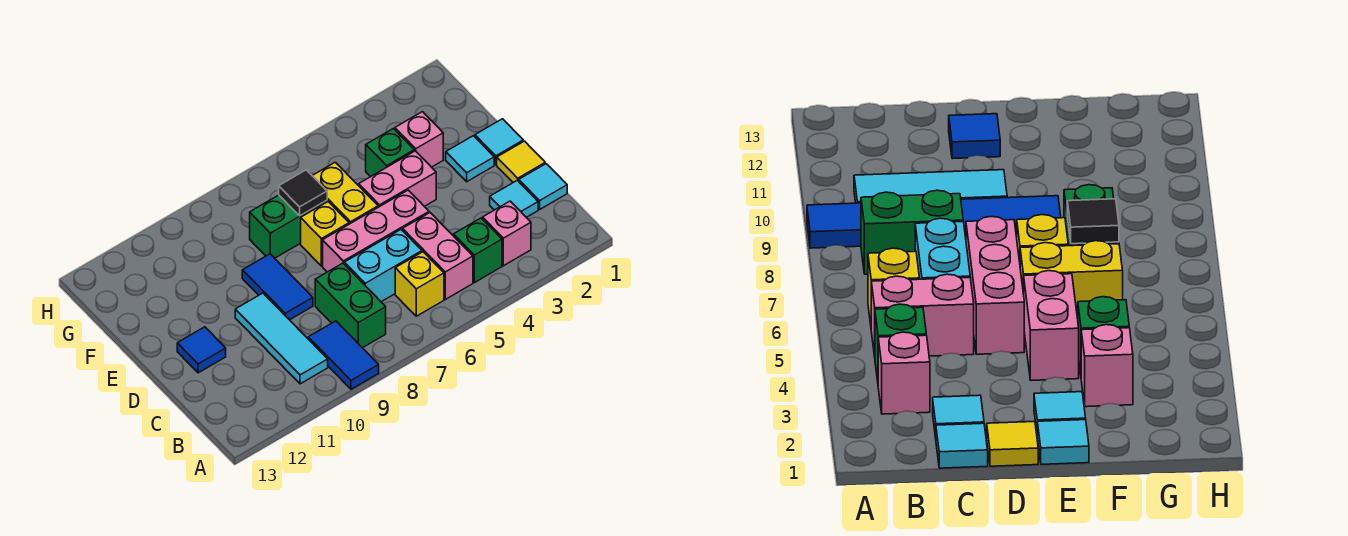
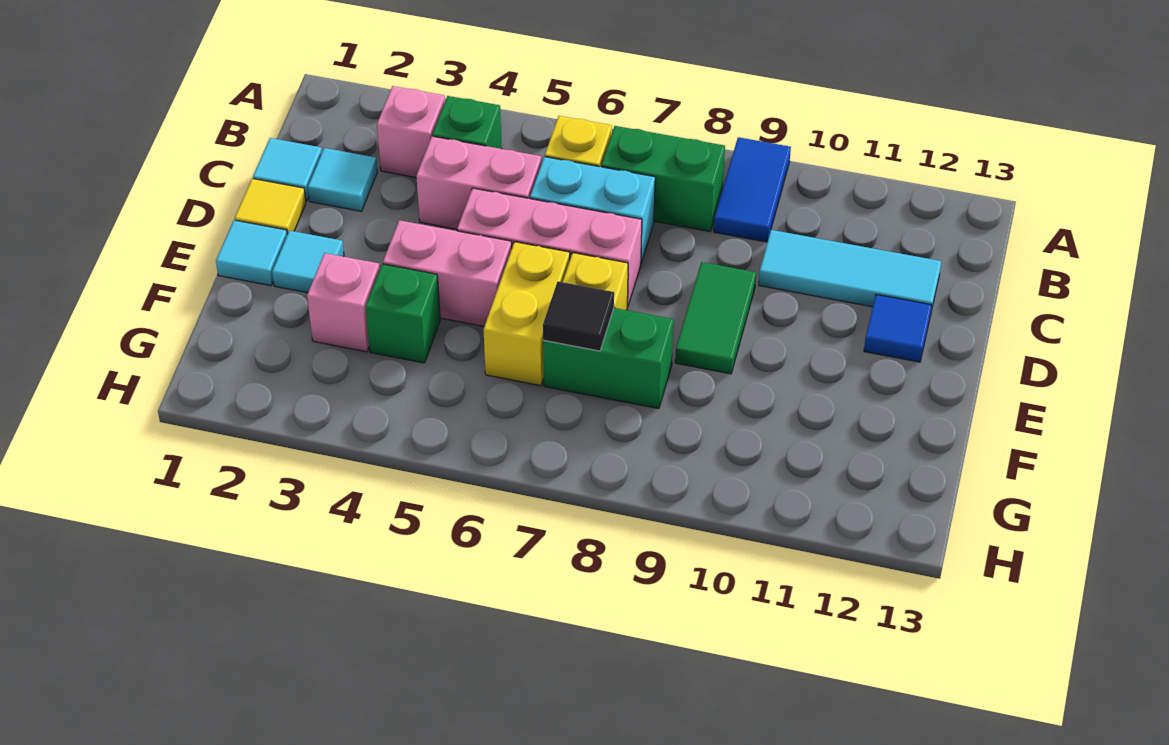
pink 1x2 brick [403,213,473,299] -> pink 1x2 brick turned to [416,136,542,229]
green 1x2 brick [315,263,386,348] -> green 1x2 brick turned to [602,126,725,232]
cyan 1x3 tile [235,293,328,384] -> cyan 1x3 tile turned to [759,230,941,316]
blue 1x2 tile [242,254,313,320] -> green 1x2 tile [675,262,756,374]

